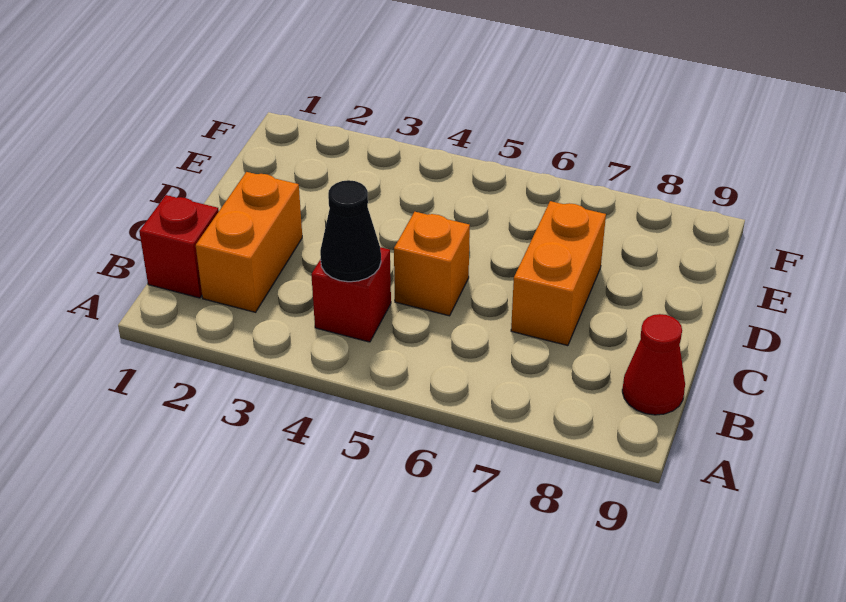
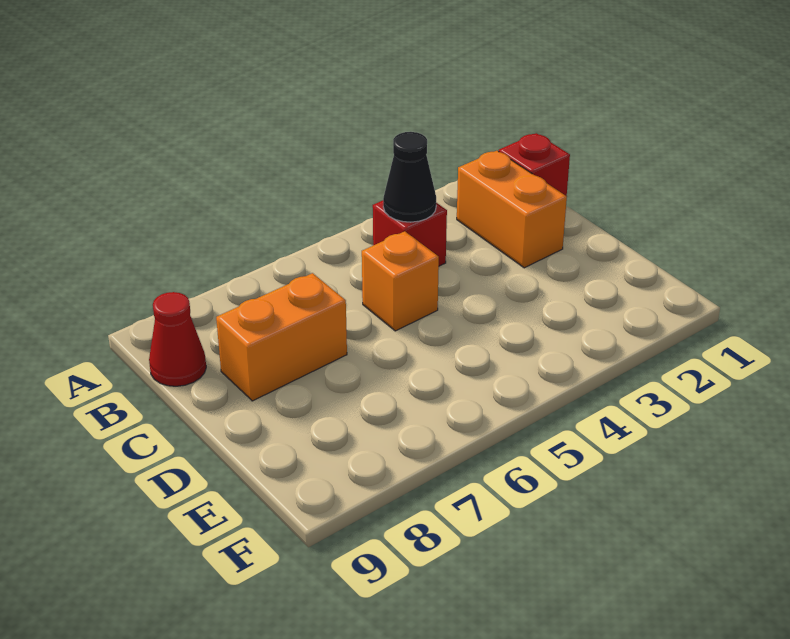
orange 1x2 brick [511,201,606,346] -> orange 1x2 brick turned to [216,273,347,401]

